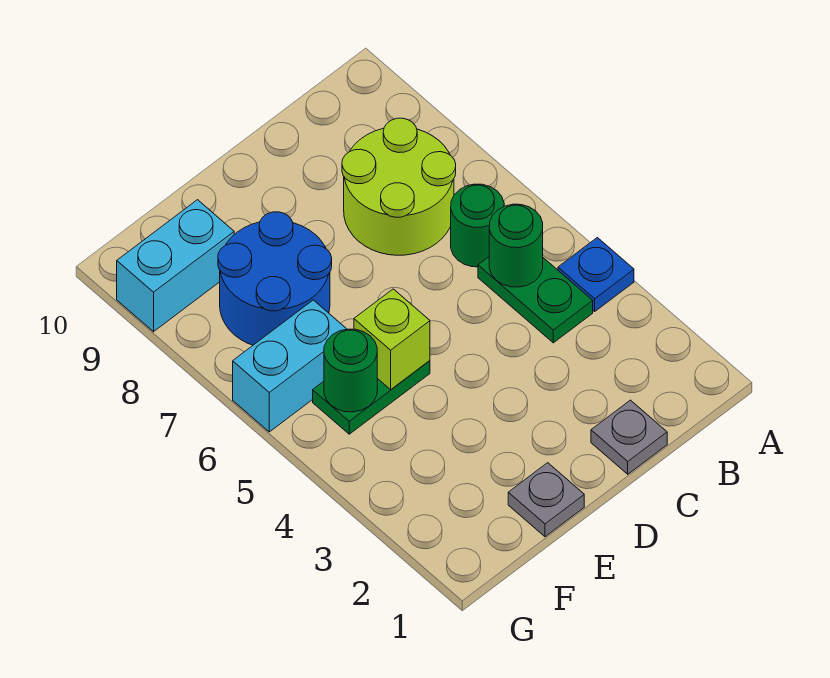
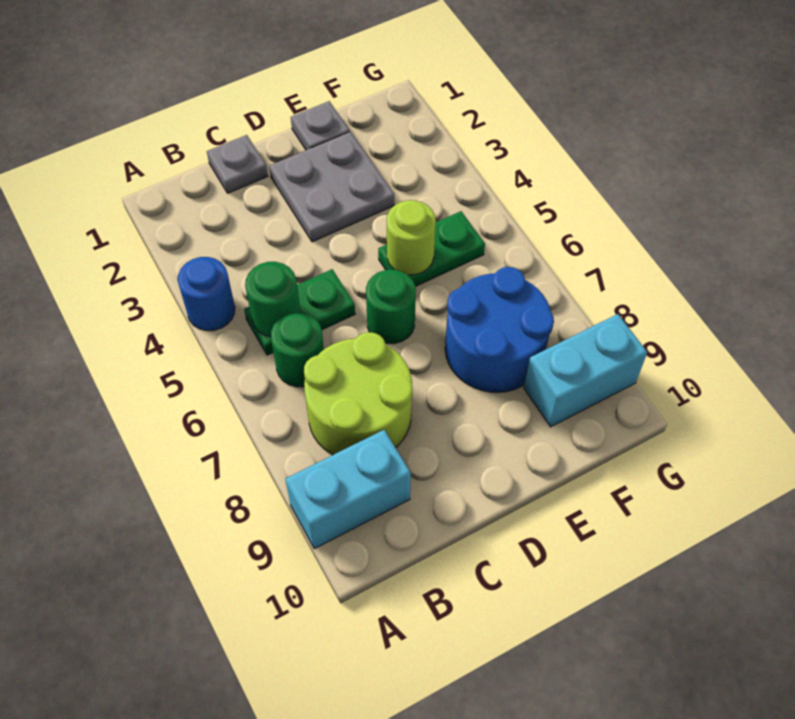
blue 1x1 plate [558,238,634,311] -> blue 1x1 round brick [178,257,235,331]
green 1x2 plate [478,257,593,343] -> green 1x2 plate turned to [244,269,355,355]
none -> grey 2x2 plate [269,132,394,242]
lime 1x1 brick [354,289,430,389] -> lime 1x1 round brick [387,200,436,275]
green 1x1 round brick [324,329,377,412] -> green 1x1 round brick moved to [366,270,416,344]
cyan 1x2 brick [233,300,346,432] -> cyan 1x2 brick moved to [285,430,411,549]

